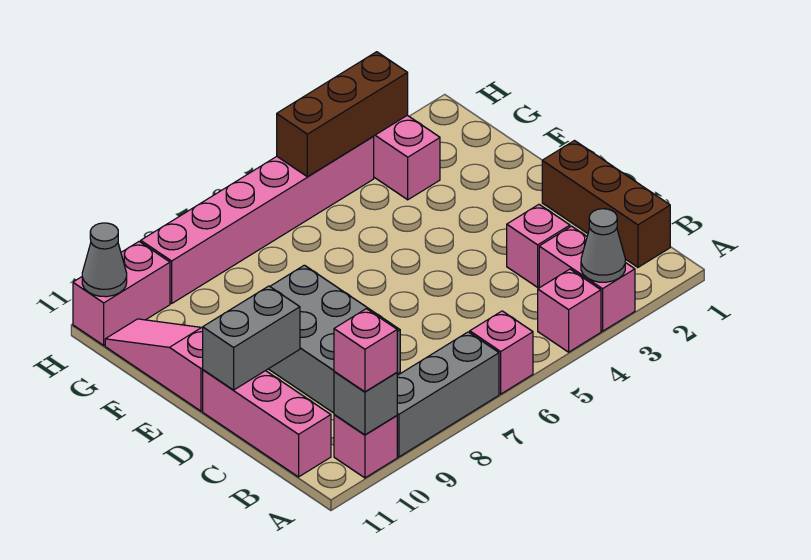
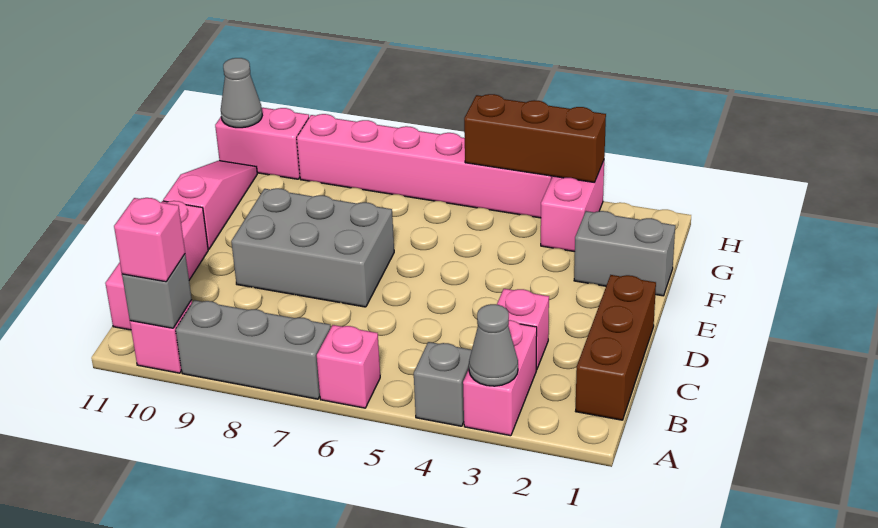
pink 1x1 brick [538,269,601,352] -> grey 1x1 brick [414,342,472,426]
grey 2x3 brick [269,265,400,413] -> grey 2x3 brick turned to [231,188,394,307]
grey 1x2 brick [203,286,300,390] -> grey 1x2 brick moved to [574,211,675,296]

